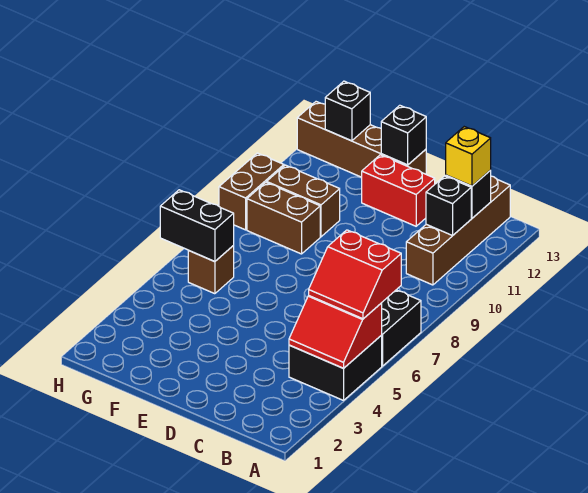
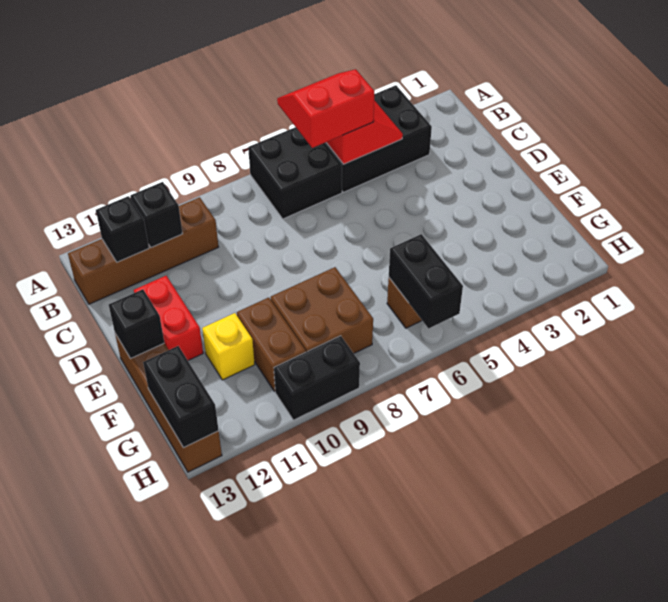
black 2x2 brick [289,335,382,400] -> black 2x3 brick [325,85,432,192]
red 2x2 slope [309,230,401,319] -> red 2x2 slope turned to [277,69,374,148]
yellow 1x1 brick [446,127,491,186] -> yellow 1x1 brick moved to [202,313,255,380]
brown 1x2 brick [247,182,320,254] -> brown 2x2 brick [271,267,373,353]
black 1x1 brick [325,81,370,141] -> black 1x2 brick [143,346,219,448]
brown 1x2 brick [219,153,284,230] -> black 1x2 brick [274,336,360,420]

